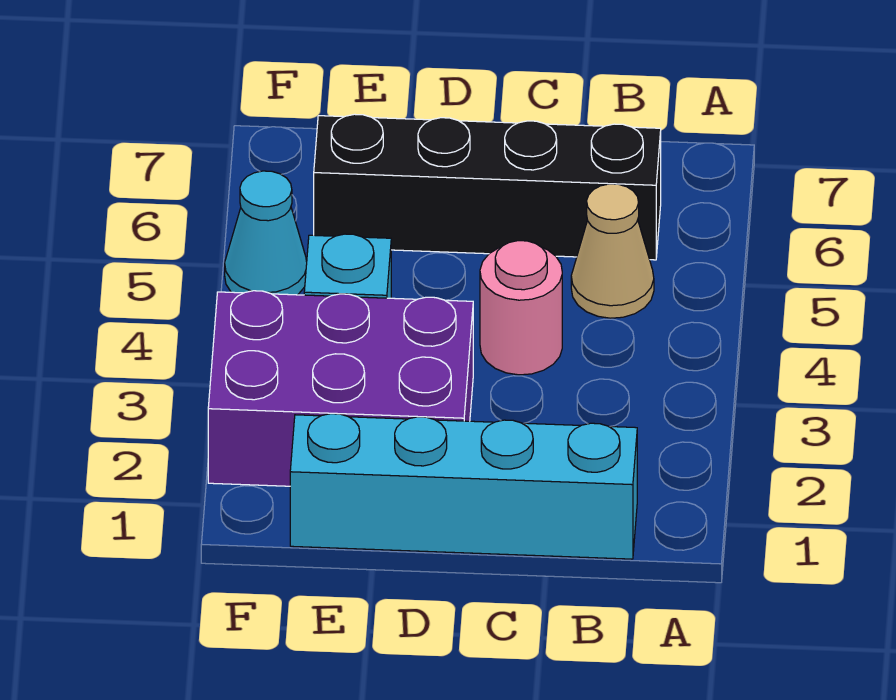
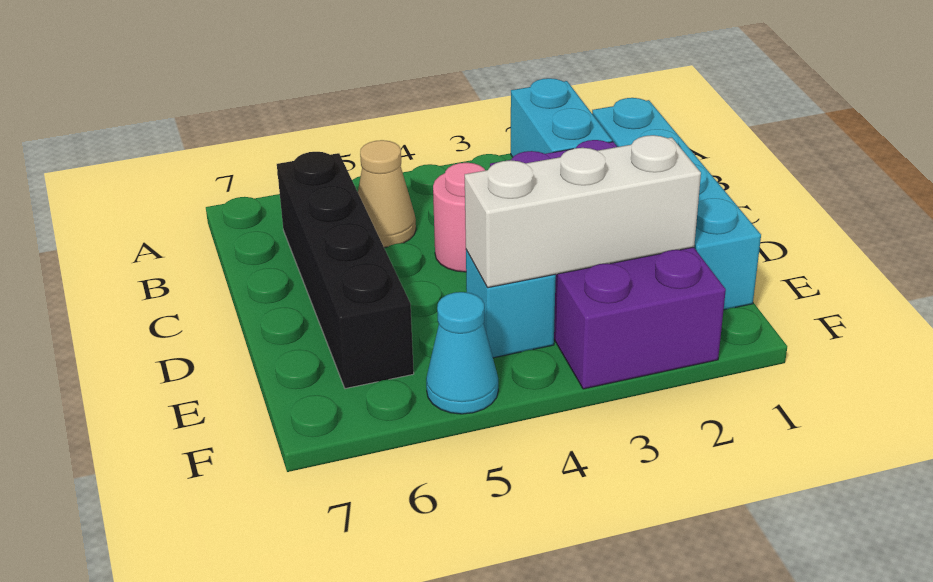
none -> cyan 1x2 brick [511,78,612,157]
purple 2x3 brick [208,291,473,486] -> purple 2x4 brick [490,140,726,389]
none -> white 1x3 brick [465,135,701,288]

